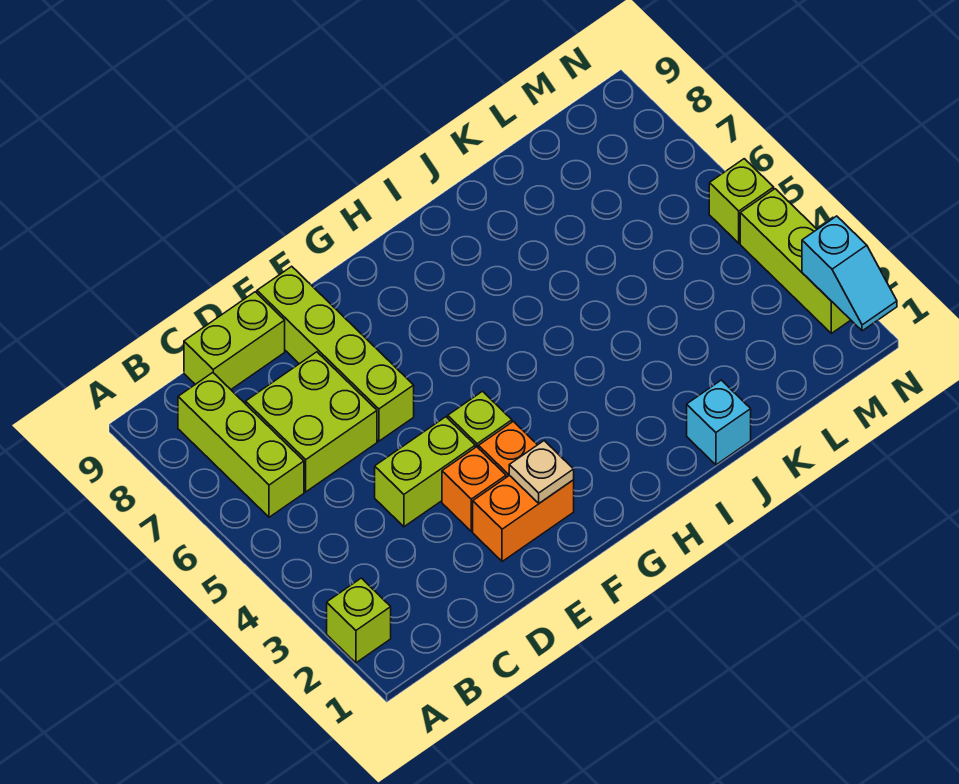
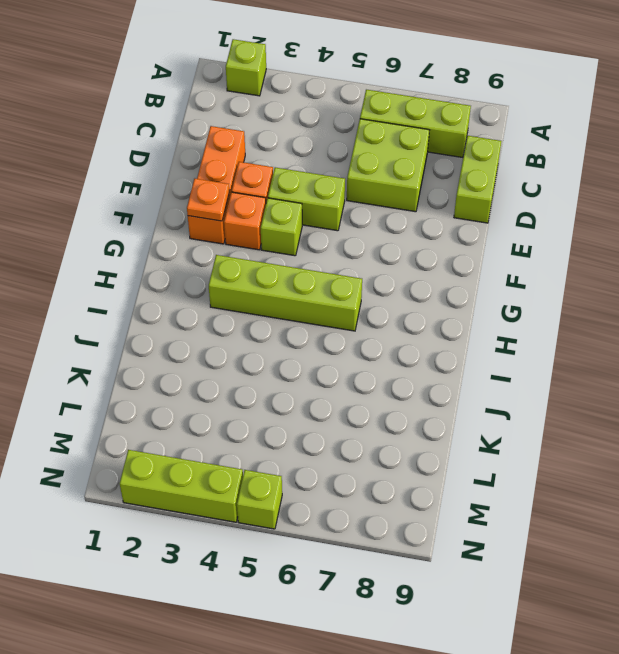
lime 1x2 brick [375,417,475,527] -> lime 1x2 brick turned to [268,167,345,231]
orange 1x2 brick [473,475,574,562] -> orange 1x3 brick [188,126,245,244]
lime 1x4 brick [257,266,414,441] -> lime 1x4 brick moved to [209,255,362,331]
tan 1x1 plate [509,441,574,503] -> orange 1x1 plate [187,179,229,221]
cyan 1x1 brick [687,380,751,465] -> none
cyan 1x2 slope [802,216,897,331] -> none

